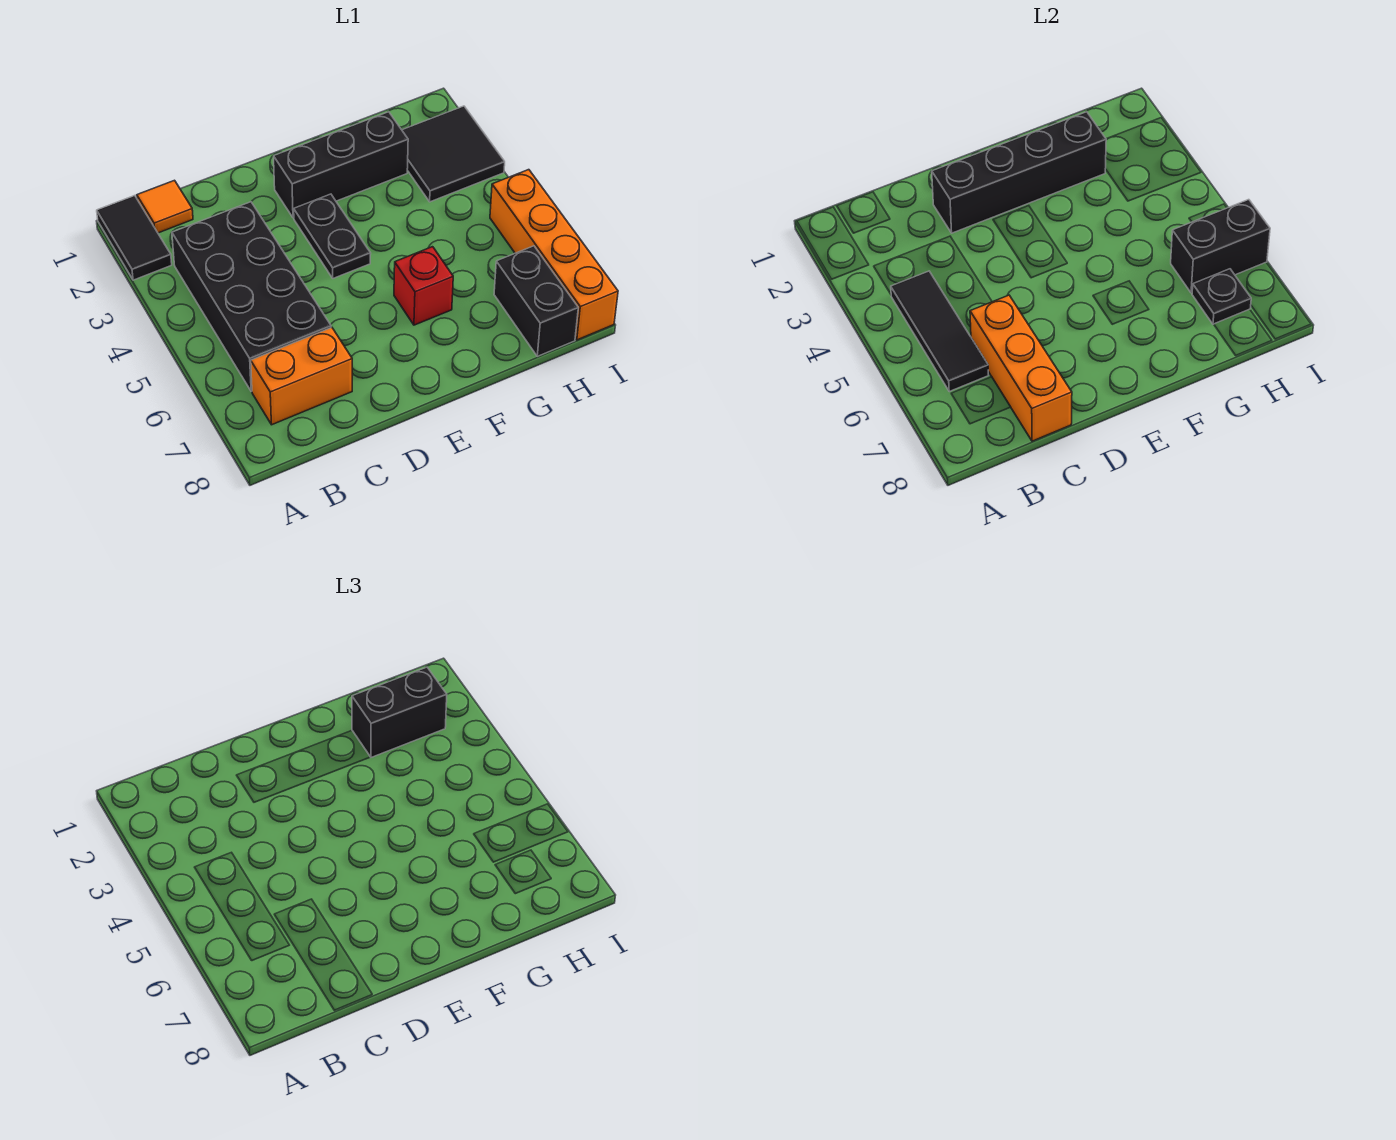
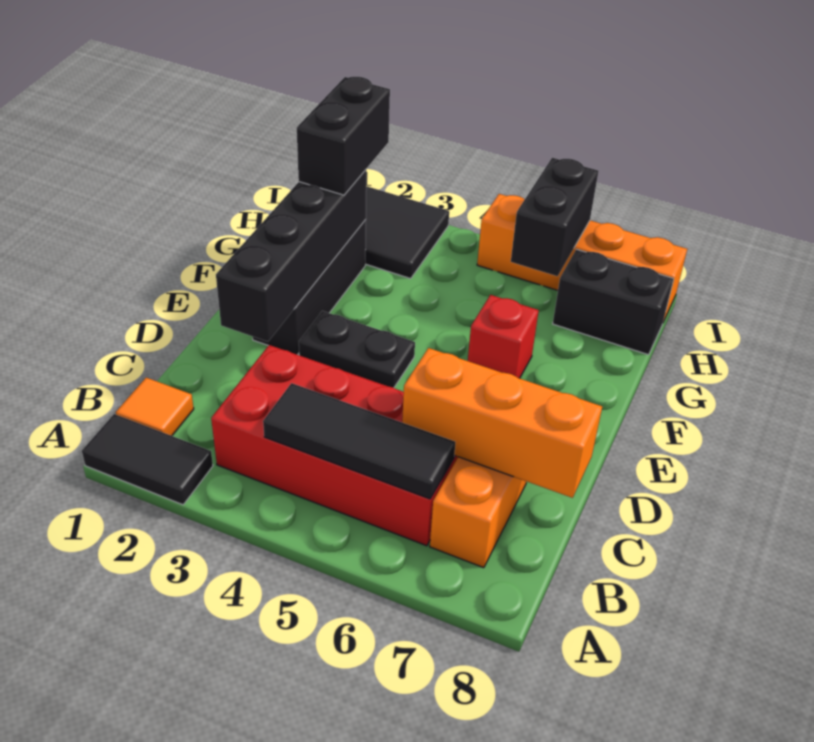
black 2x4 brick [172,202,331,391] -> red 2x4 brick [211,345,458,546]
black 1x1 plate [1192,269,1251,324] -> none

